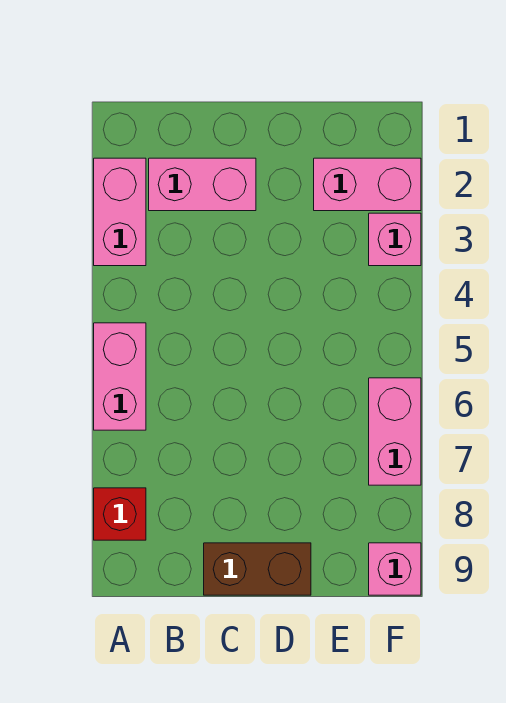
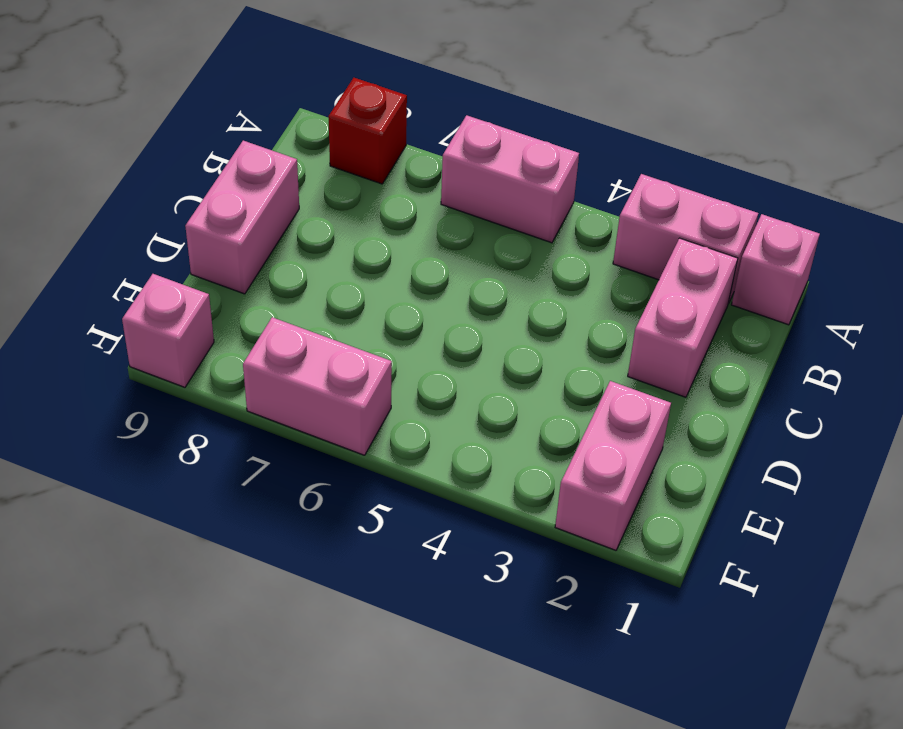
brown 1x2 brick [204,543,311,595] -> pink 1x2 brick [185,141,299,294]
pink 1x1 brick [369,213,421,266] -> pink 1x1 brick moved to [732,214,820,325]

